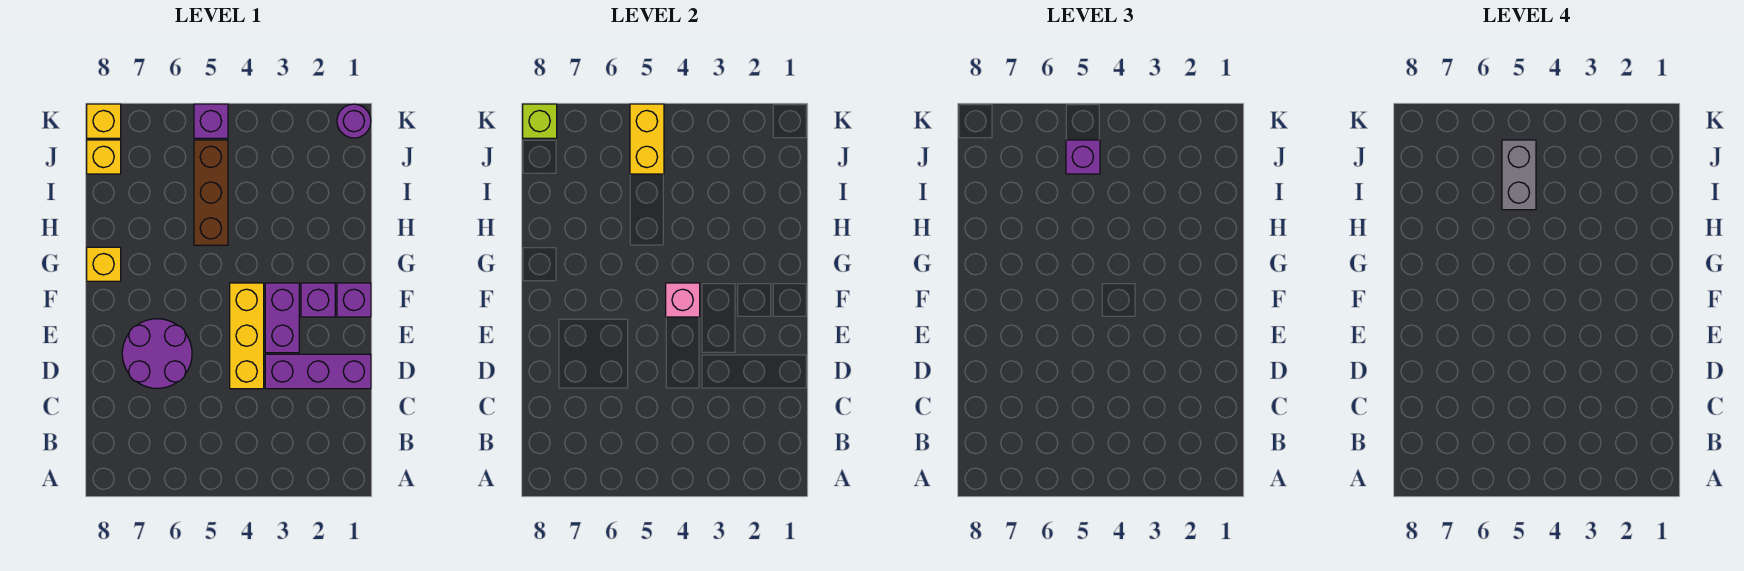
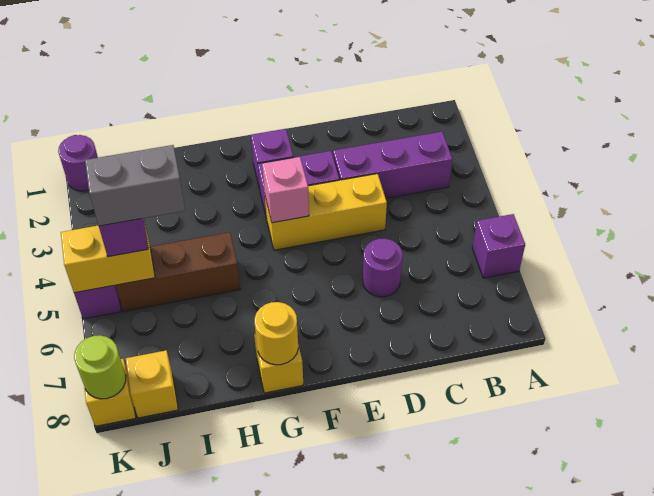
purple 1x3 brick [265,354,371,389] -> purple 1x3 brick turned to [333,132,452,198]
purple 2x2 round brick [122,319,192,389] -> purple 1x1 round brick [363,238,403,297]
purple 1x1 brick [337,283,371,317] -> purple 1x1 brick moved to [472,214,525,278]
none -> yellow 1x1 round brick [255,302,298,365]
lime 1x1 brick [523,104,557,138] -> lime 1x1 round brick [74,335,126,399]

